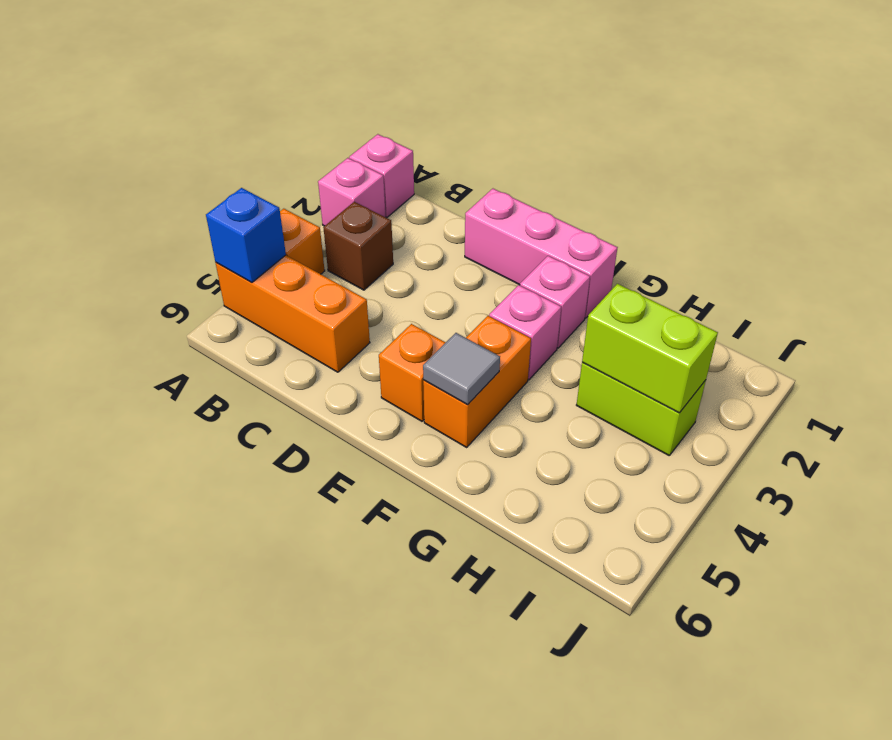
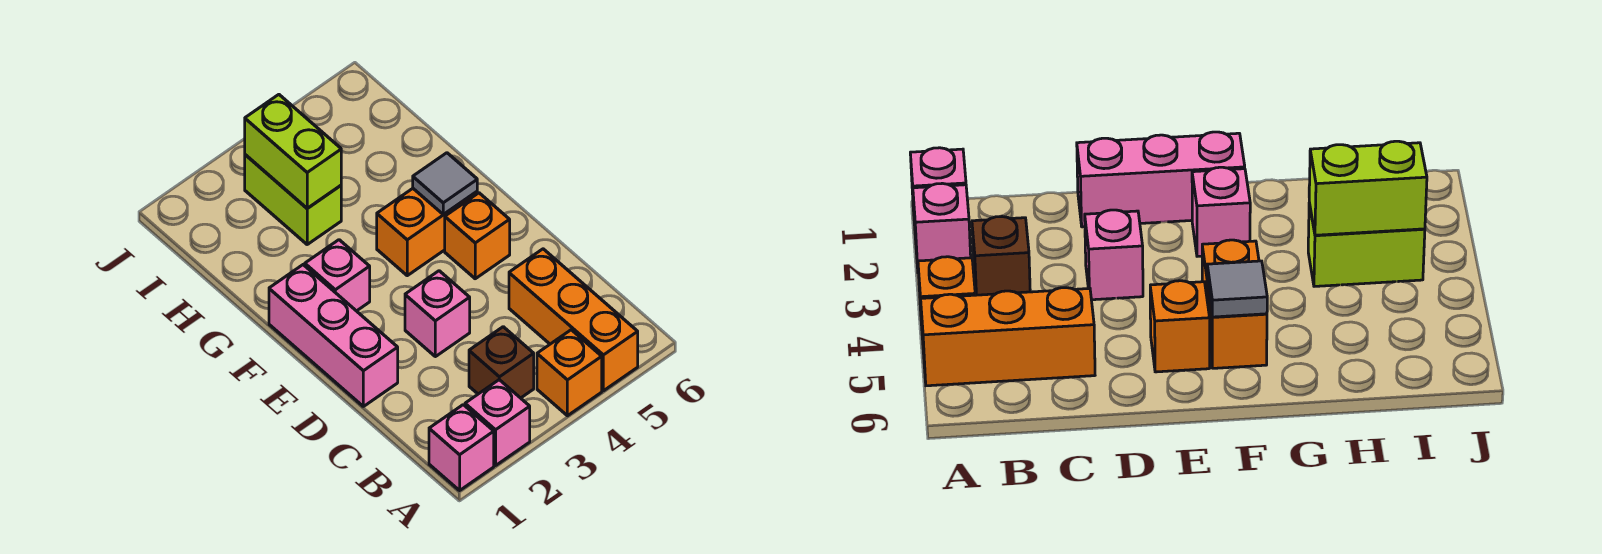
blue 1x1 brick [206,188,286,282] -> none
pink 1x1 brick [489,285,561,380] -> pink 1x1 brick moved to [405,271,470,357]

